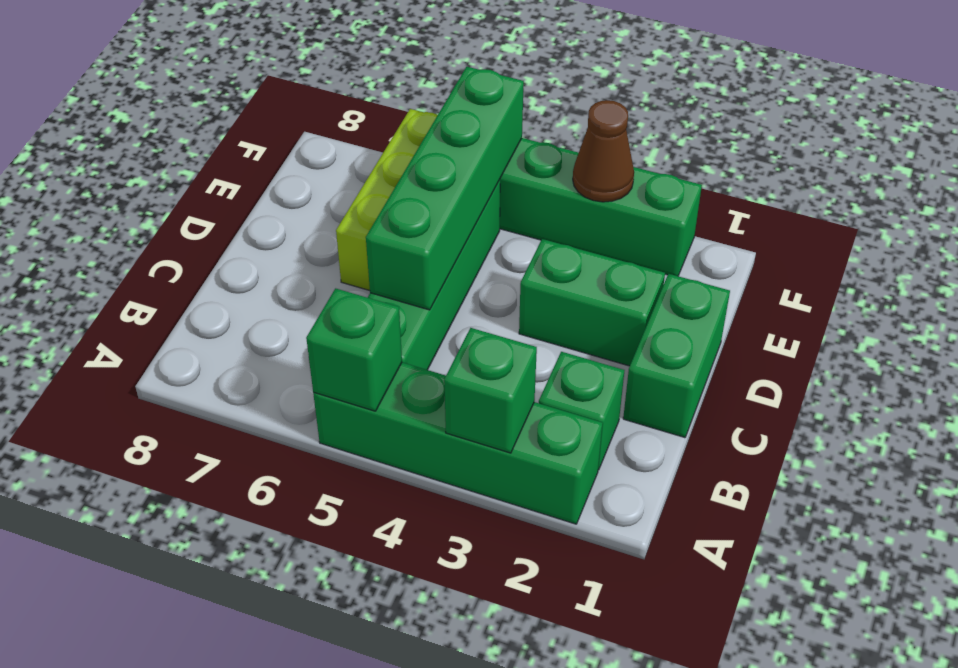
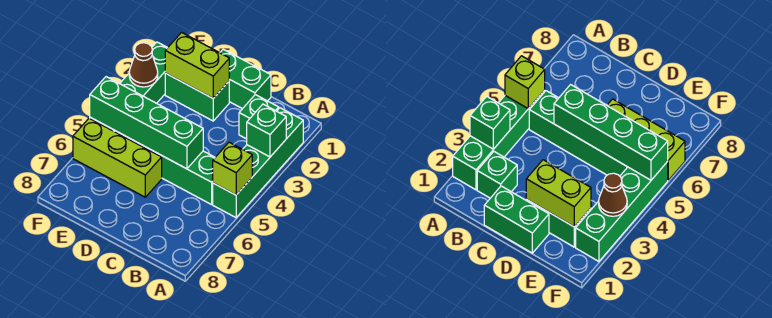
green 1x1 brick [306,288,402,411] -> lime 1x1 brick [213,142,252,195]
green 1x2 brick [519,239,665,366] -> green 1x2 brick turned to [165,73,229,121]
none -> lime 1x2 brick [165,33,229,98]

